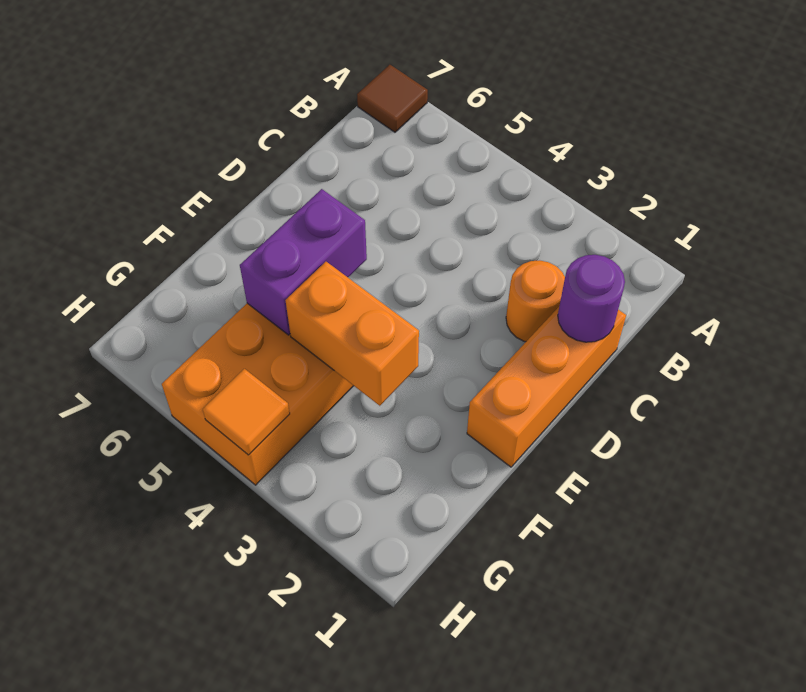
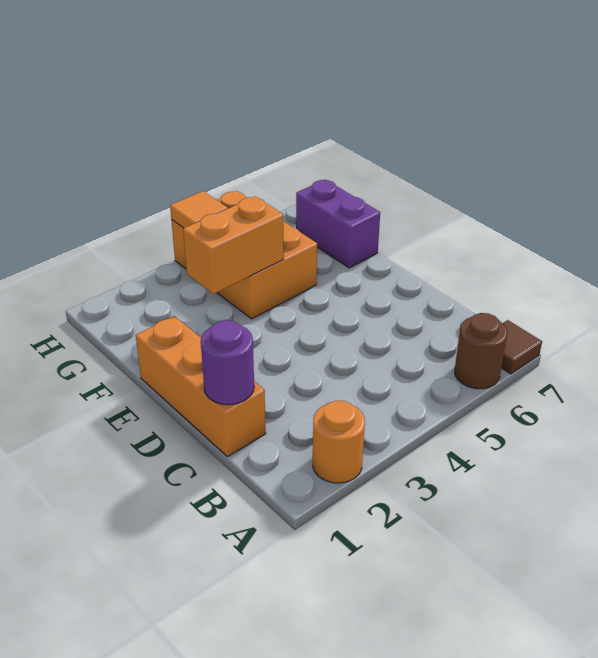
none -> brown 1x1 round brick [455,313,507,389]
orange 1x1 round brick [506,260,565,342] -> orange 1x1 round brick moved to [313,401,365,483]
purple 1x2 brick [240,189,367,335] -> purple 1x2 brick moved to [296,180,380,268]

